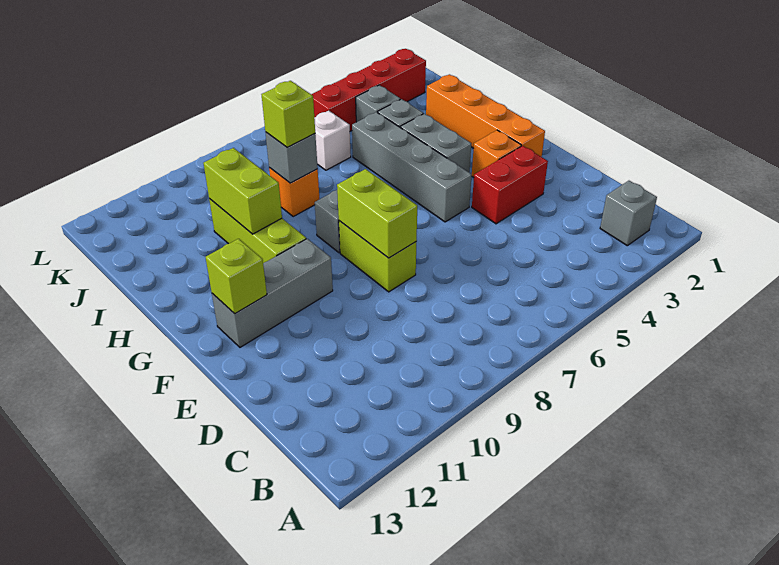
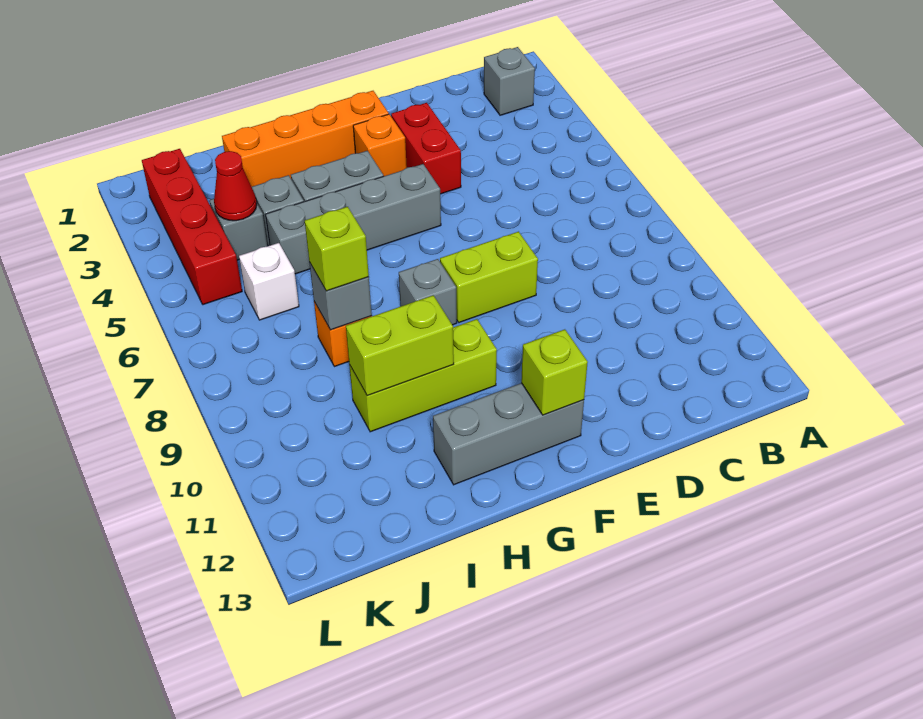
lime 1x2 brick [337,169,417,258] -> none
grey 1x3 brick [212,239,333,347] -> grey 1x3 brick turned to [433,383,584,485]
none -> red 1x1 cone [214,151,257,221]

